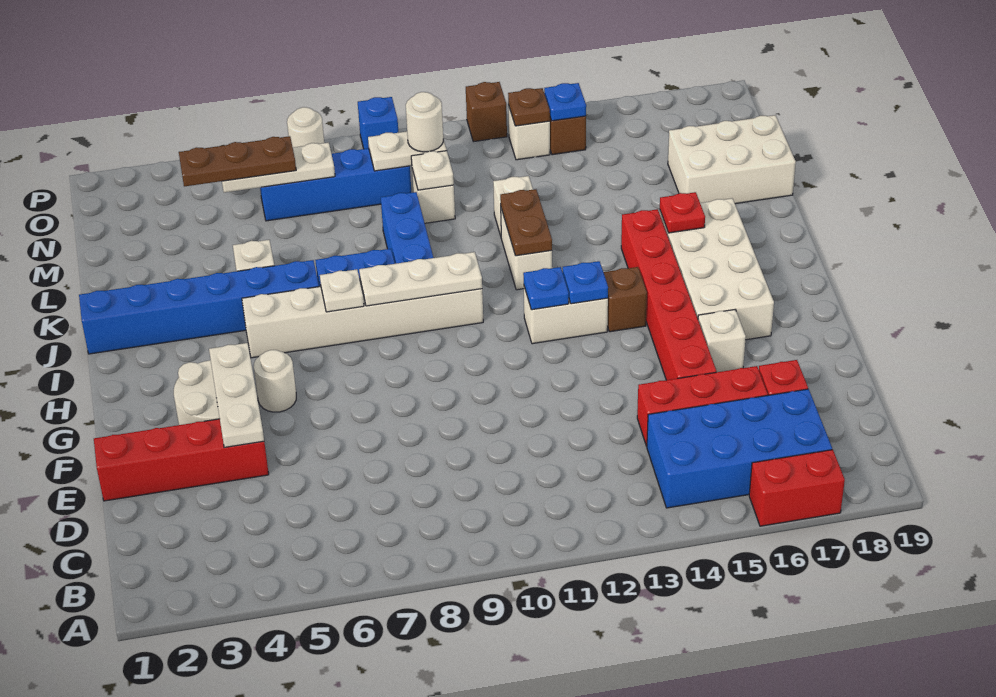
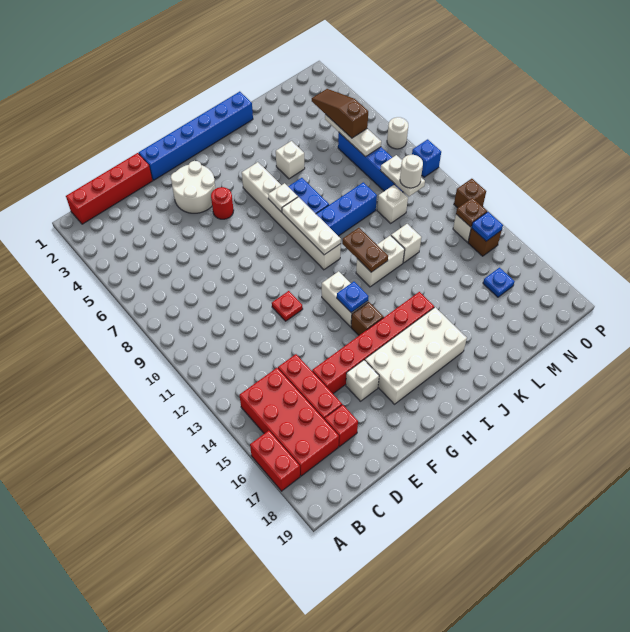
blue 2x4 brick [647,389,832,508] -> red 2x4 brick [239,368,339,476]
red 1x4 brick [94,419,269,501] -> red 1x4 brick turned to [66,153,153,224]
white 1x3 plate [209,343,264,448] -> none
white 1x1 round brick [254,350,296,412] -> red 1x1 round brick [211,187,234,219]
blue 1x1 plate [523,267,569,310] -> blue 1x1 plate moved to [483,268,515,297]
blue 1x6 brick [79,260,319,354] -> blue 1x6 brick turned to [139,92,253,180]
brown 1x2 plate [500,189,552,256] -> brown 1x2 plate turned to [342,228,388,272]
red 1x1 plate [660,192,705,233] -> red 1x1 plate moved to [272,291,303,321]
white 2x3 brick [668,115,796,204] -> none
white 1x1 plate [411,151,454,190] -> none
brown 1x3 plate [179,136,296,187] -> brown 1x3 slope [312,89,368,138]

